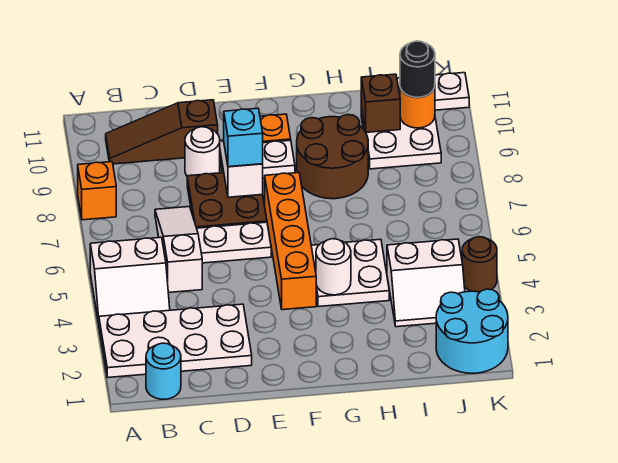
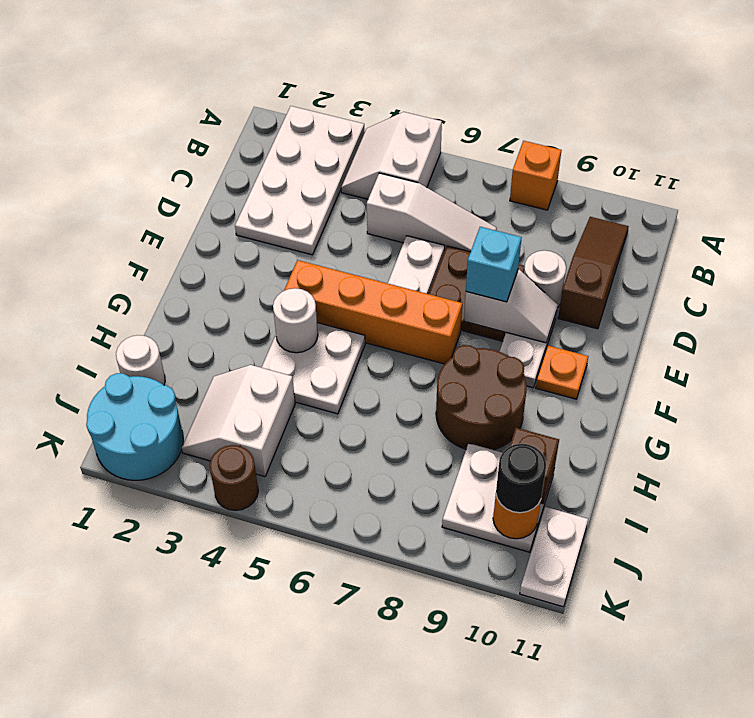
cyan 1x1 round brick [146,343,181,399] -> none
none -> white 1x1 round brick [116,335,165,385]

